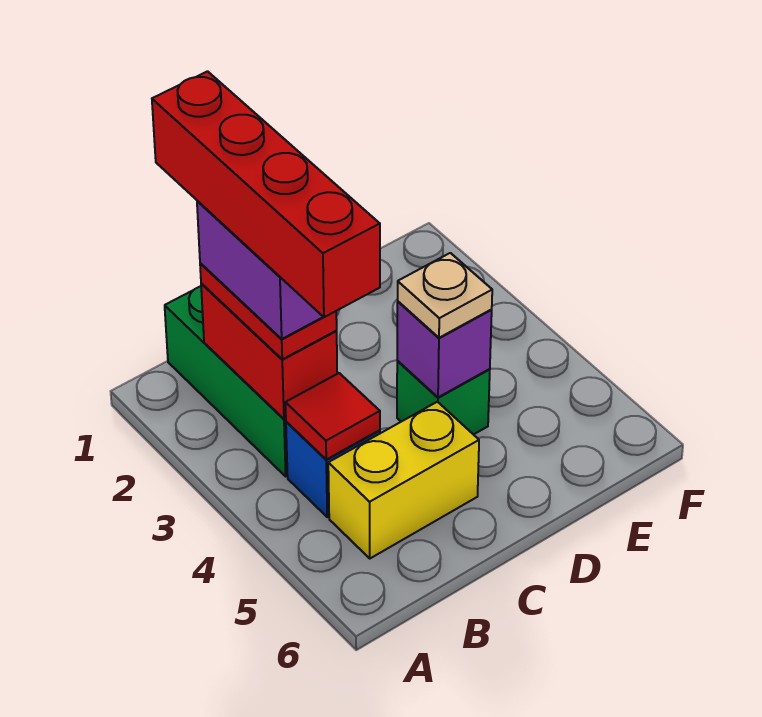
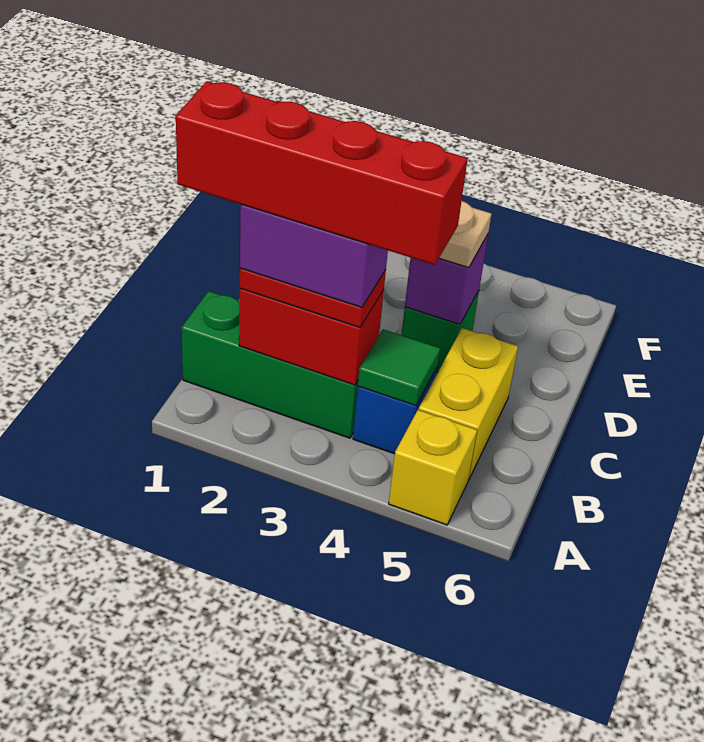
none -> yellow 1x1 brick [389,410,477,525]
red 1x1 tile [285,373,380,460] -> green 1x1 tile [358,329,440,406]

